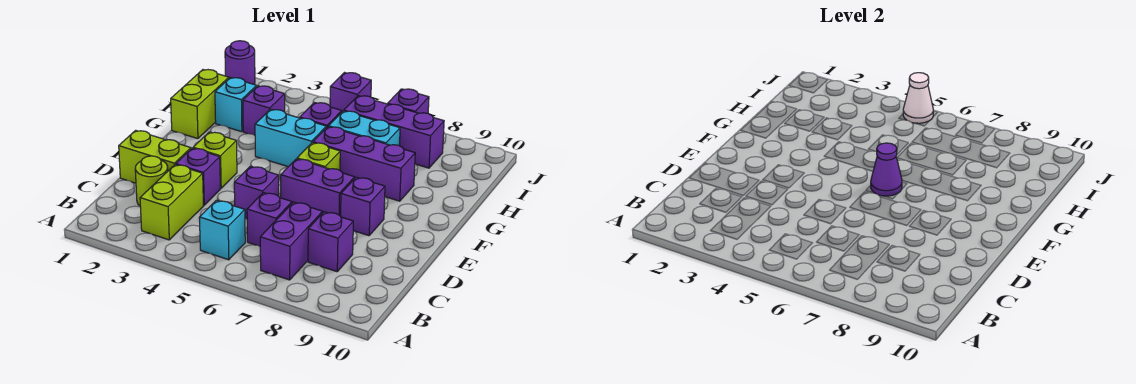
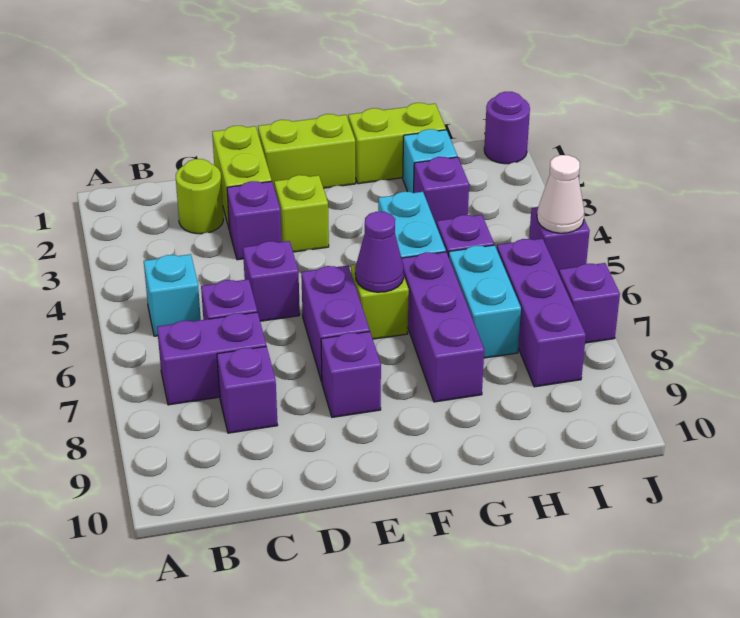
lime 1x2 brick [140,165,203,240] -> lime 1x2 brick moved to [258,114,356,189]

